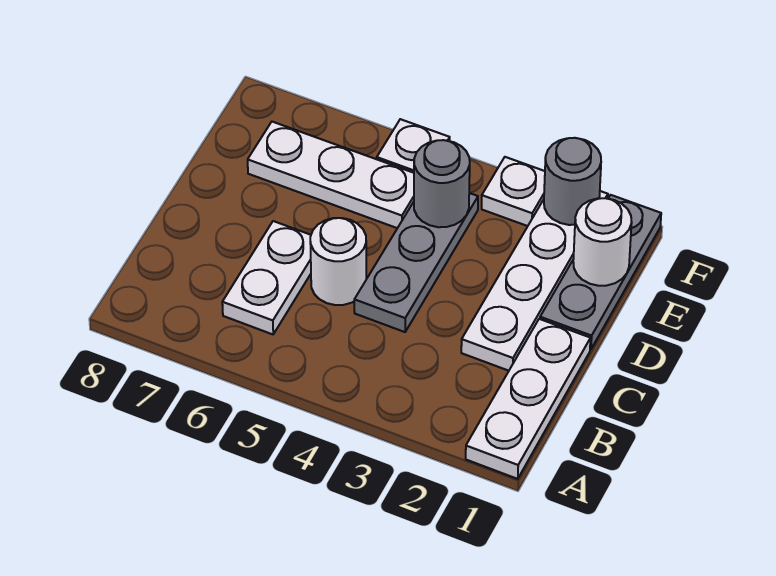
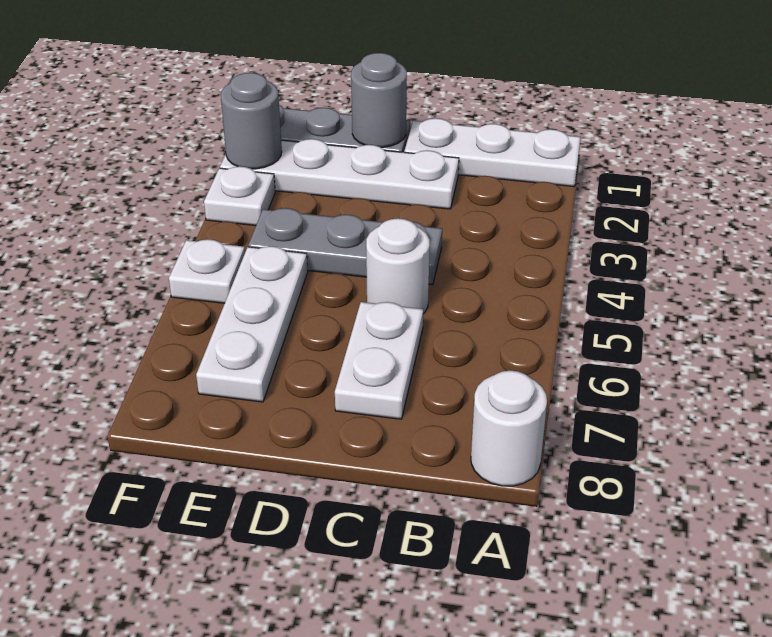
white 1x2 plate [222,221,311,334] -> white 1x2 plate turned to [335,302,423,419]
white 1x1 round brick [573,198,632,286] -> white 1x1 round brick moved to [471,370,547,486]
grey 1x1 round brick [414,140,470,227] -> grey 1x1 round brick moved to [351,53,407,147]

